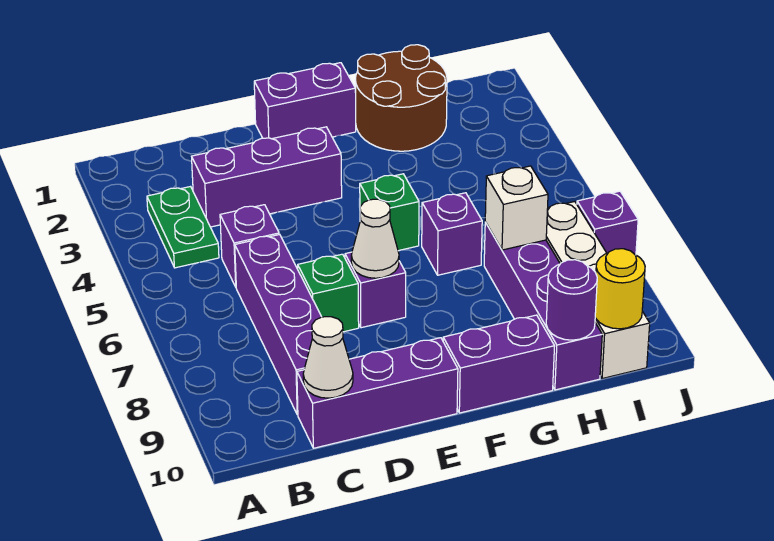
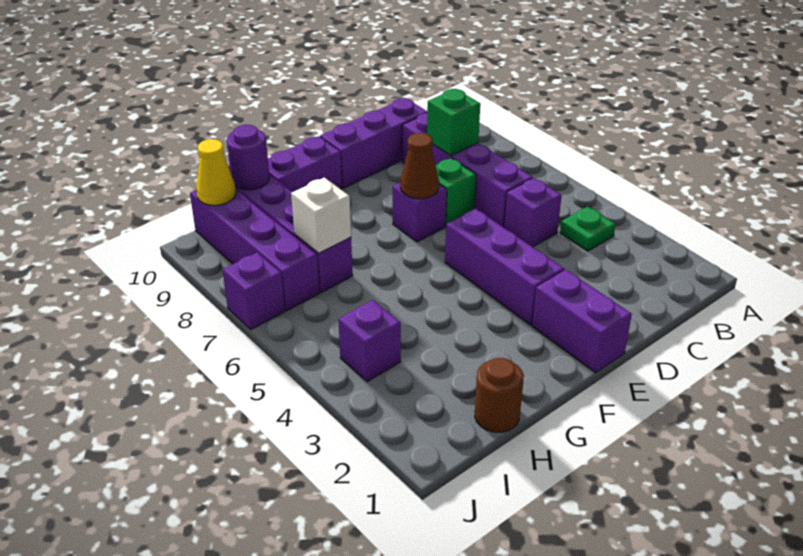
green 1x2 plate [147,187,219,268] -> green 1x1 plate [560,207,616,251]
purple 1x3 brick [191,127,342,227] -> purple 1x3 brick turned to [445,209,564,325]
white 1x1 cone [303,317,353,398] -> none
purple 1x2 brick [254,63,356,139] -> purple 1x2 brick turned to [532,270,632,372]
white 1x1 cone [351,199,399,278] -> brown 1x1 cone [400,133,439,199]
green 1x1 brick [360,174,419,251] -> green 1x1 brick moved to [427,89,480,156]
brown 2x2 round brick [355,45,447,151] -> brown 1x1 round brick [475,358,524,432]
purple 1x1 brick [422,193,482,275] -> purple 1x1 brick moved to [338,300,401,382]
white 1x4 brick [546,202,650,379] -> purple 1x4 brick [190,190,319,311]
yellow 1x1 round brick [595,249,645,329] -> yellow 1x1 cone [196,139,236,205]

